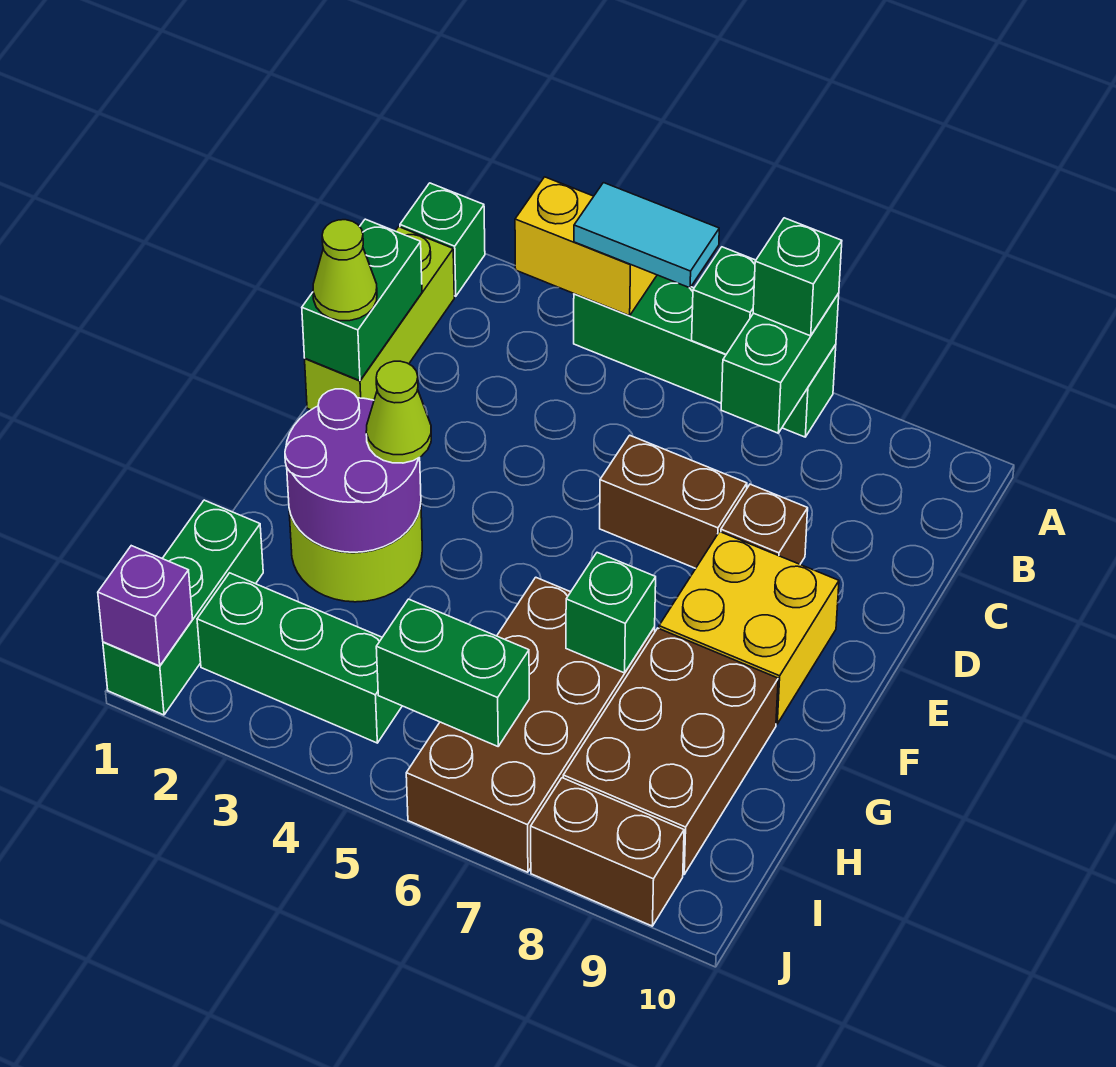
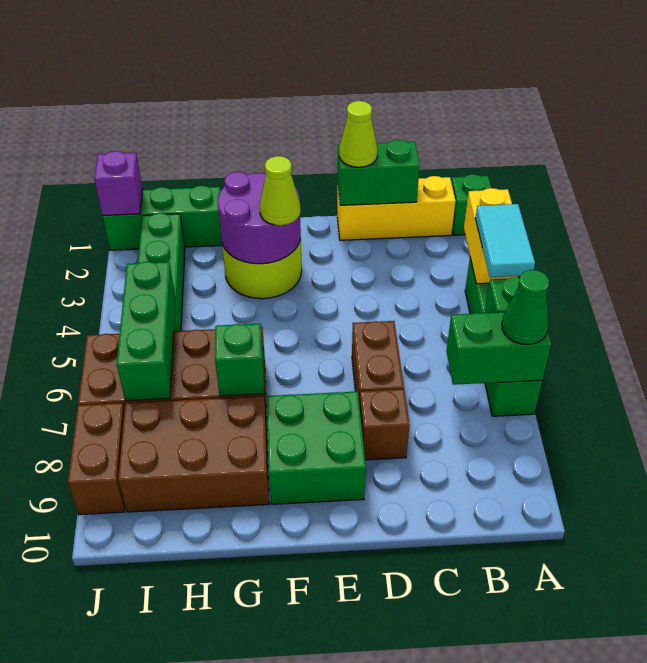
green 1x1 brick [753,218,842,336] -> green 1x1 cone [502,270,549,344]
lime 1x3 brick [305,227,454,410] -> yellow 1x3 brick [337,176,456,240]
yellow 2x2 brick [659,532,839,724] -> green 2x2 brick [267,391,366,504]
green 1x2 brick [376,599,529,746] -> green 1x3 brick [117,262,175,401]

